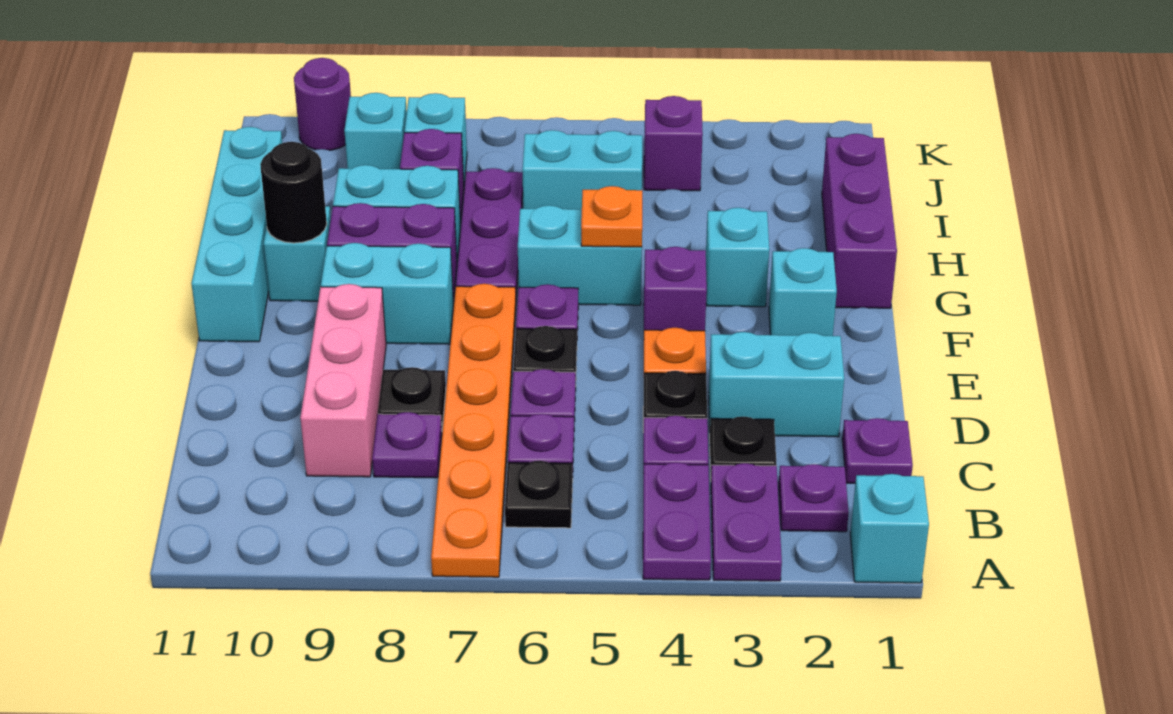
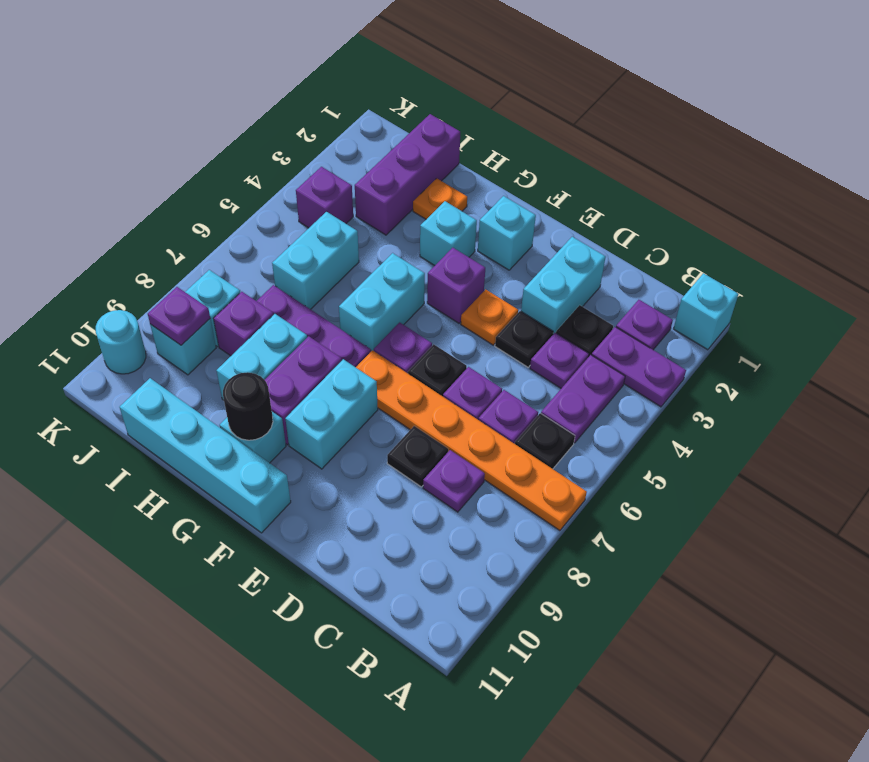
purple 1x2 plate [643,462,711,580] -> purple 1x2 plate turned to [541,355,625,443]
purple 1x1 plate [842,418,913,483] -> purple 1x1 plate moved to [148,287,210,345]
pink 1x3 brick [300,284,386,477] -> none
purple 1x3 brick [822,134,897,308] -> purple 1x3 brick turned to [355,114,460,235]
orange 1x1 plate [581,186,642,247] -> orange 1x1 plate moved to [413,178,467,219]
purple 1x1 round brick [294,58,351,150] -> cyan 1x1 round brick [96,310,146,374]

